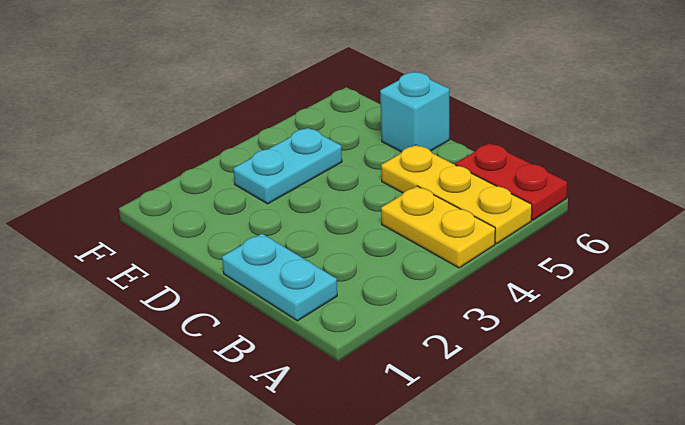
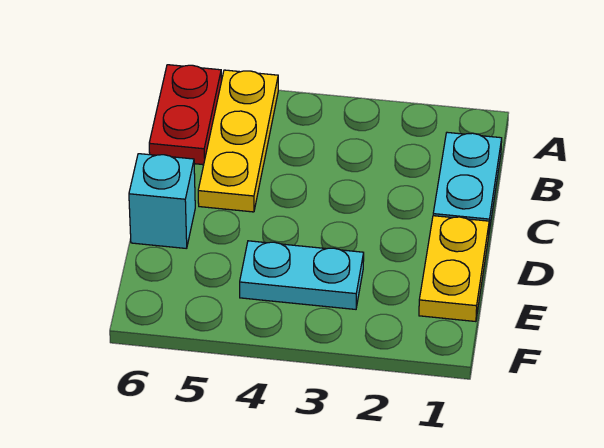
yellow 1x2 plate [381,186,495,268] -> yellow 1x2 plate moved to [419,216,489,322]

